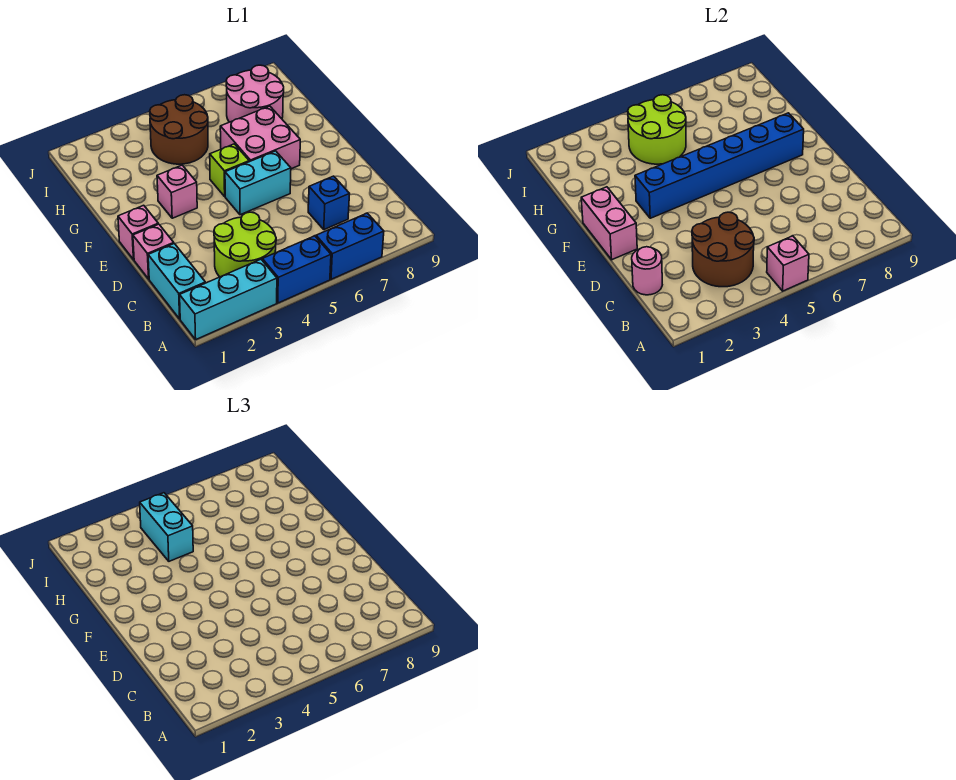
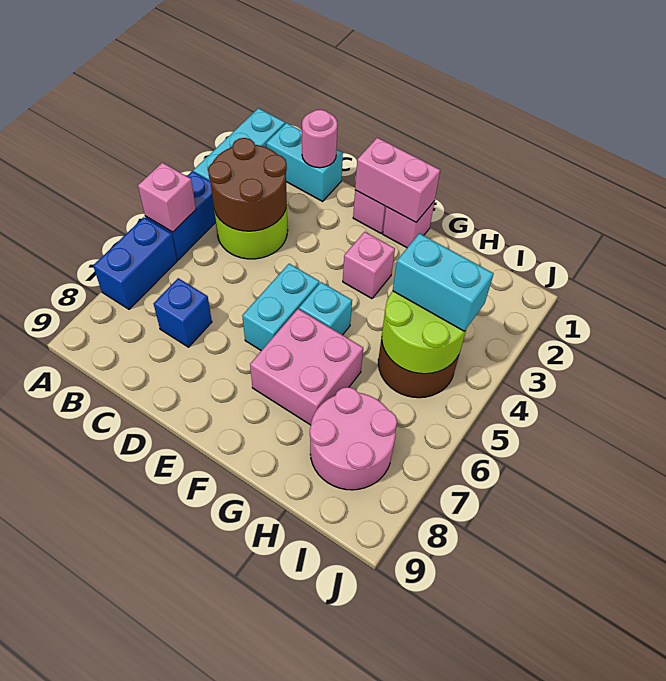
pink 1x1 brick [133,224,174,279] -> pink 1x1 brick moved to [383,201,435,248]
blue 1x6 brick [635,113,804,218] -> none
lime 1x1 brick [210,144,249,196] -> cyan 1x1 brick [299,282,352,335]

